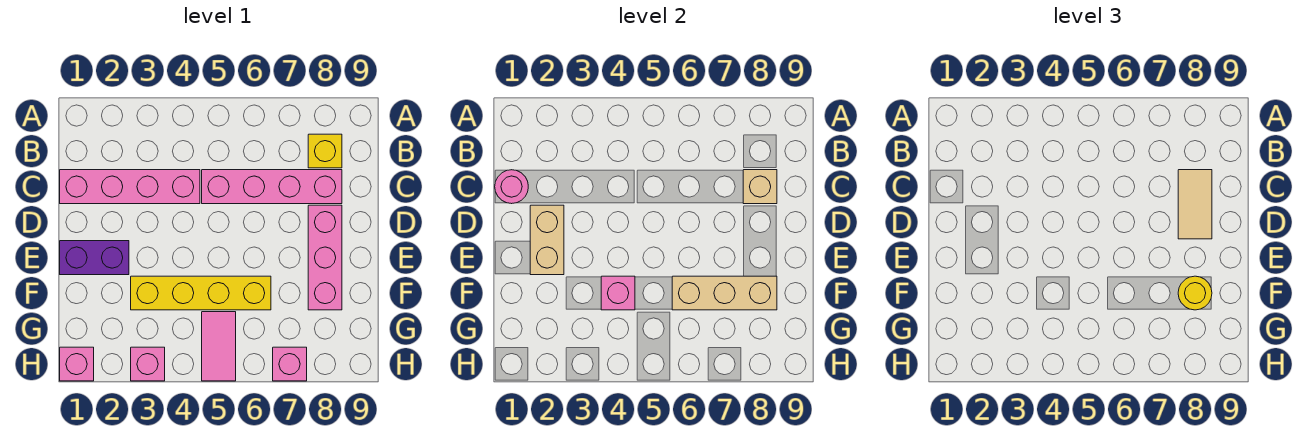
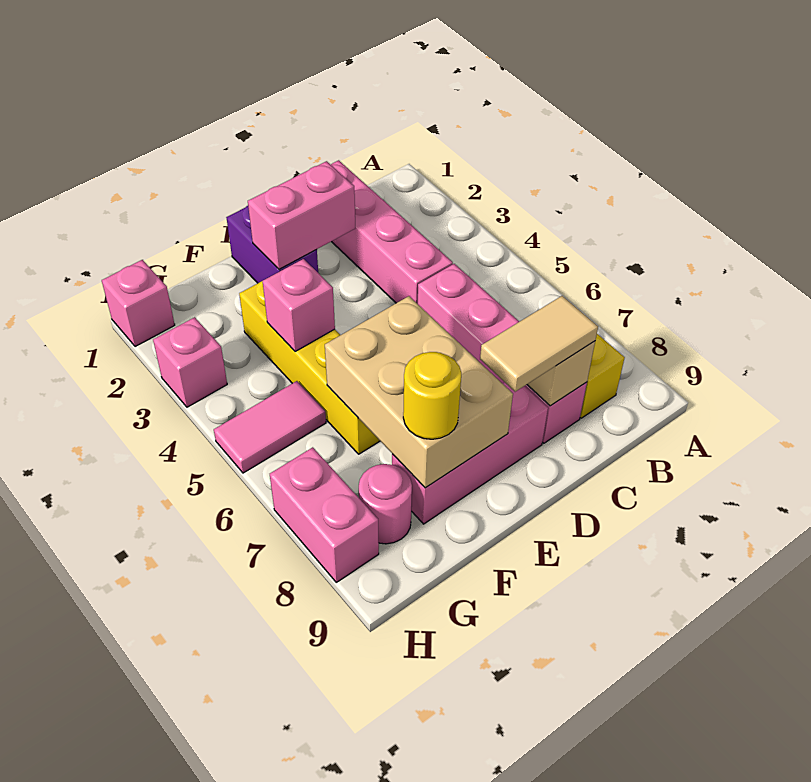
pink 1x1 round brick [495,170,528,204] -> pink 1x1 round brick moved to [359,464,412,544]
tan 1x2 brick [530,205,564,275] -> pink 1x2 brick [248,161,355,269]
tan 1x3 brick [672,276,777,310] -> tan 2x3 brick [325,296,513,488]
pink 1x1 brick [273,347,307,381] -> pink 1x2 brick [270,447,379,582]

